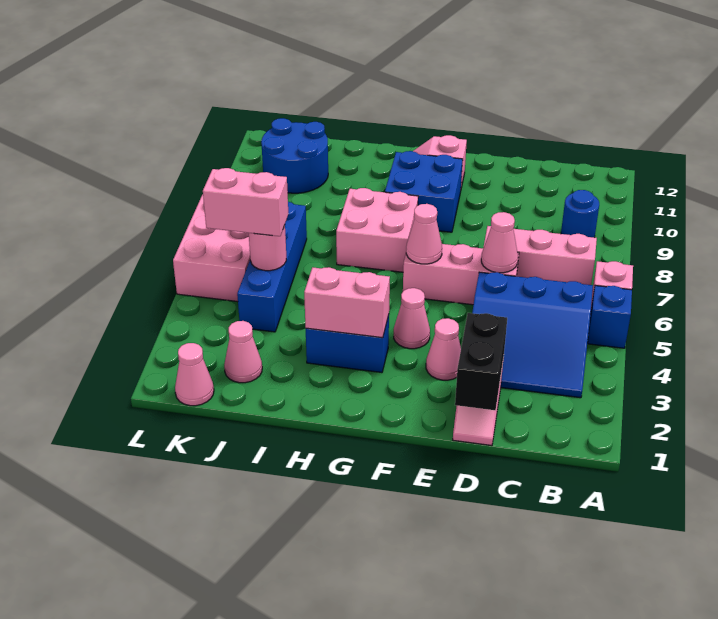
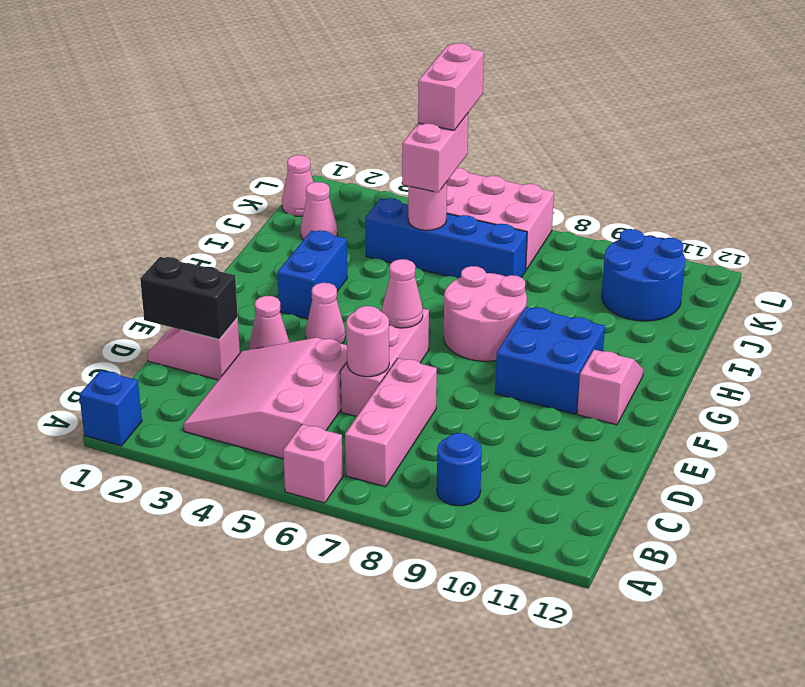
blue 1x1 brick [588,286,632,348] -> blue 1x1 brick moved to [79,370,142,446]
blue 3x3 slope [472,272,593,398] -> pink 3x3 slope [183,338,347,459]
pink 1x1 cone [481,212,518,273] -> pink 1x1 round brick [346,306,389,377]
pink 1x2 brick [304,267,390,338] -> pink 1x2 brick moved to [418,43,484,130]
pink 2x2 brick [336,188,418,272] -> pink 2x2 round brick [444,266,527,361]

